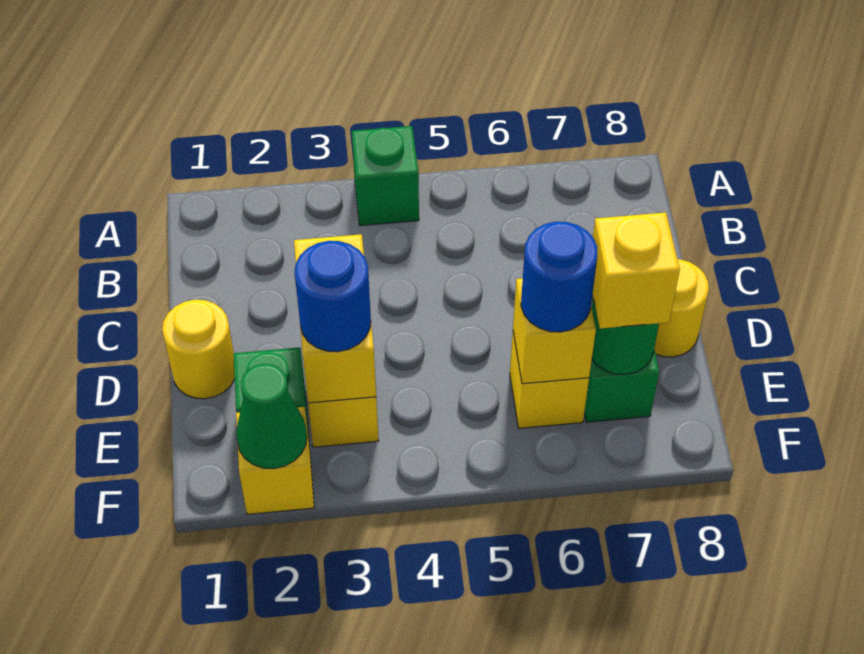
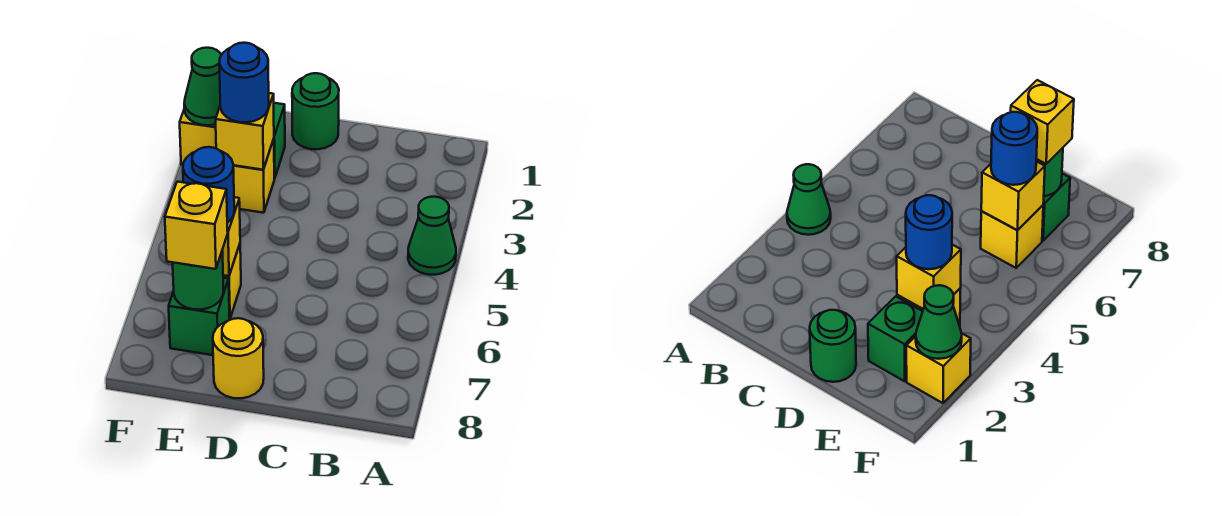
green 1x1 brick [352,126,419,226] -> green 1x1 cone [408,197,456,275]
yellow 1x1 round brick [162,300,235,399] -> green 1x1 round brick [292,73,339,149]
yellow 1x2 brick [294,234,376,403] -> yellow 1x1 brick [216,93,274,170]

